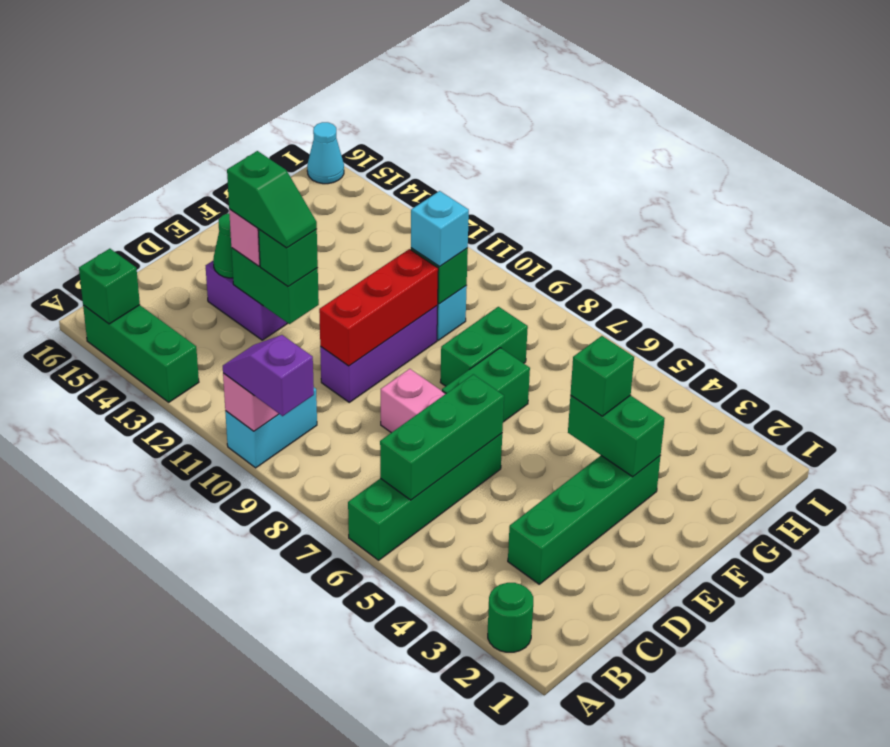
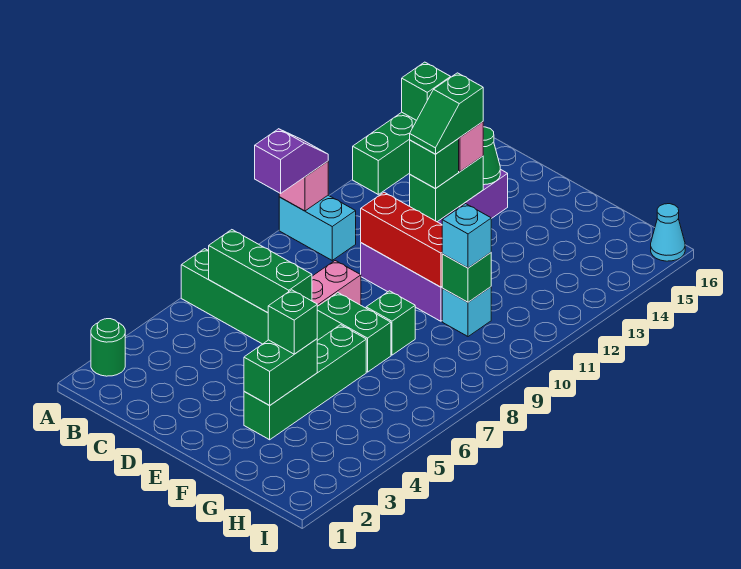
green 1x4 brick [508,456,660,584] -> green 1x4 brick turned to [244,325,366,440]
green 1x2 brick [440,307,528,386] -> green 1x1 brick [366,291,415,355]

